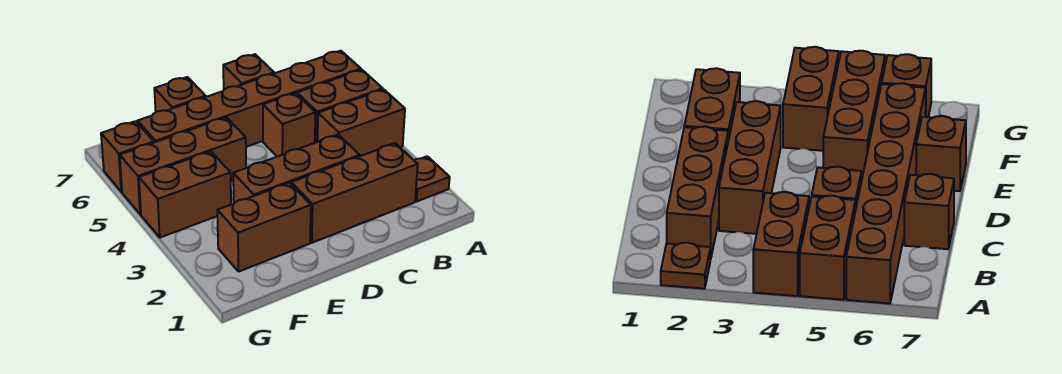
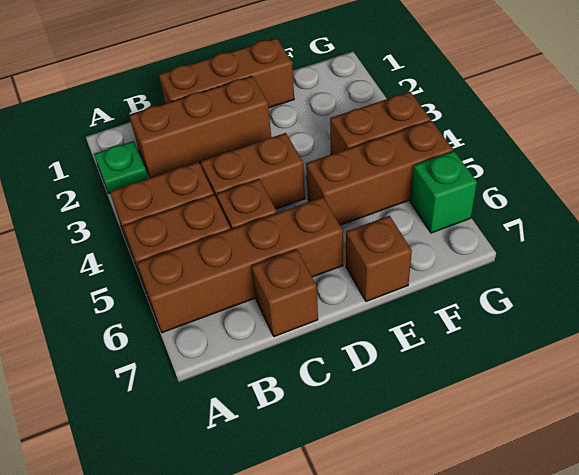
brown 1x1 plate [414,156,450,201] -> green 1x1 plate [94,141,148,193]
brown 1x6 brick [137,51,361,147] -> brown 1x4 brick [137,197,343,333]
brown 1x3 brick [233,135,360,203] -> brown 1x3 brick moved to [159,38,294,108]
brown 1x2 brick [217,183,311,272] -> brown 1x2 brick moved to [201,133,305,209]
brown 1x1 brick [101,121,154,192] -> green 1x1 brick [410,151,477,233]

